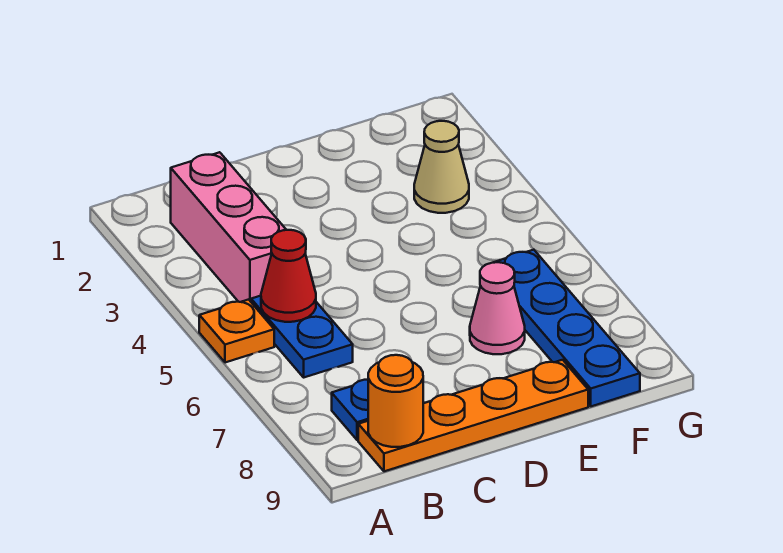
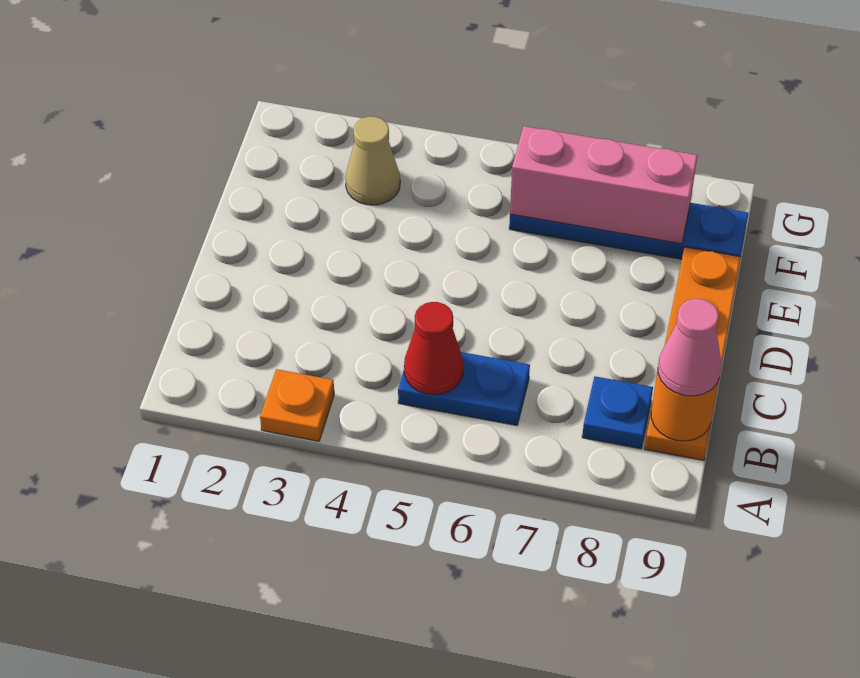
orange 1x1 plate [199,300,274,363] -> orange 1x1 plate moved to [260,369,334,441]
pink 1x3 brick [171,152,286,302] -> pink 1x3 brick moved to [510,126,698,244]
pink 1x1 cone [470,262,525,354] -> pink 1x1 cone moved to [658,299,721,396]

